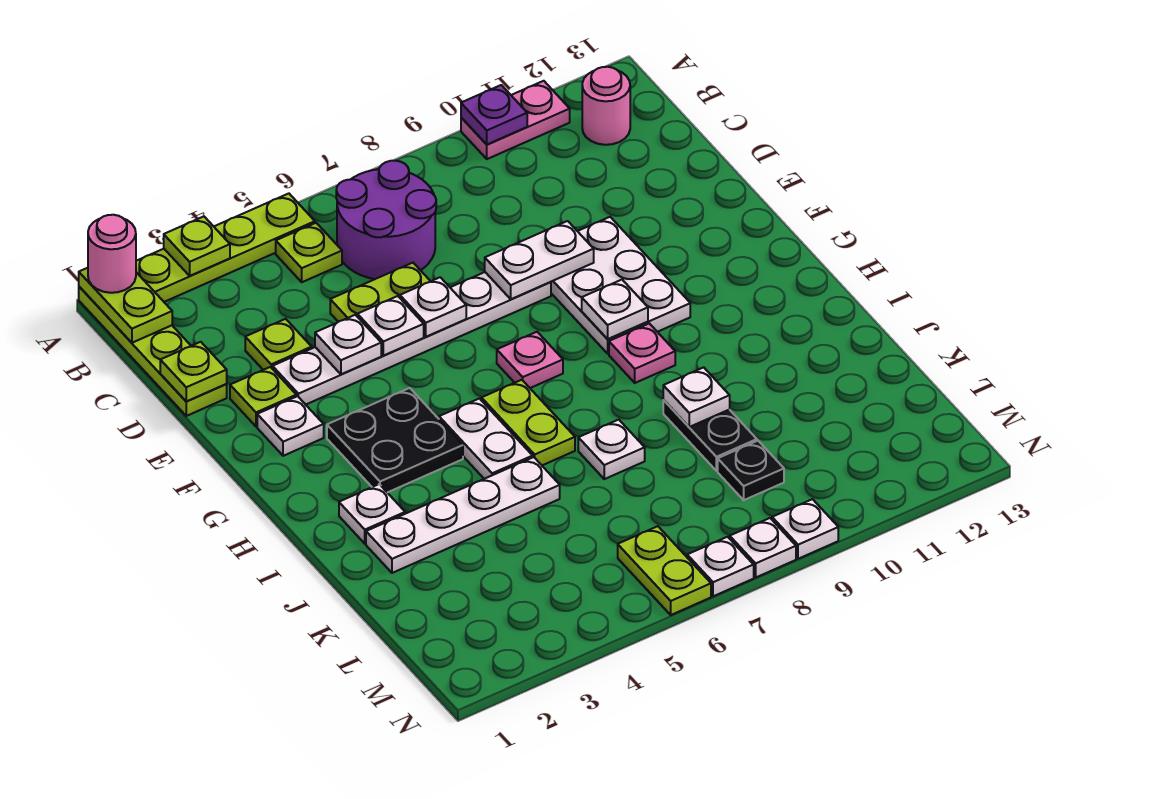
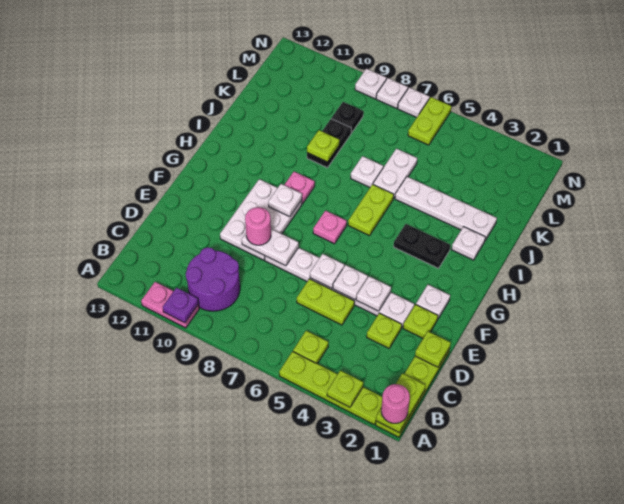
purple 2x2 round brick [336,161,436,279] -> purple 2x2 round brick moved to [186,247,240,311]
pink 1x1 round brick [582,67,630,145] -> pink 1x1 round brick moved to [245,207,271,245]
black 2x2 plate [327,388,463,493] -> black 1x2 plate [394,224,450,268]
white 1x2 plate [439,399,533,479] -> white 1x2 plate moved to [373,149,417,199]
white 1x1 plate [663,367,730,427] -> lime 1x1 plate [307,130,340,162]

